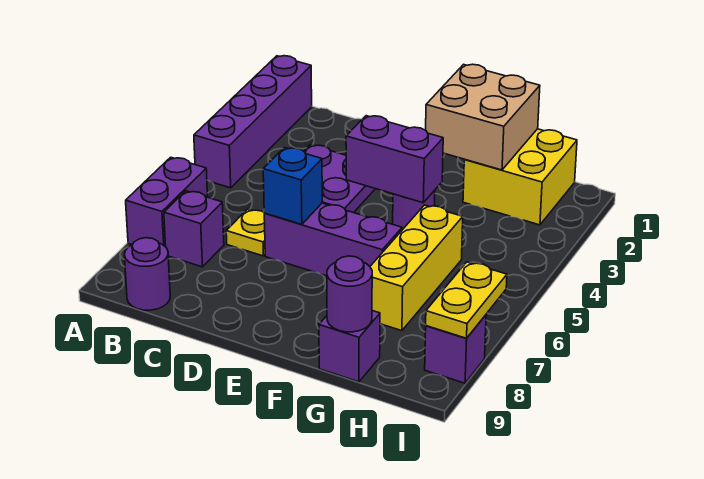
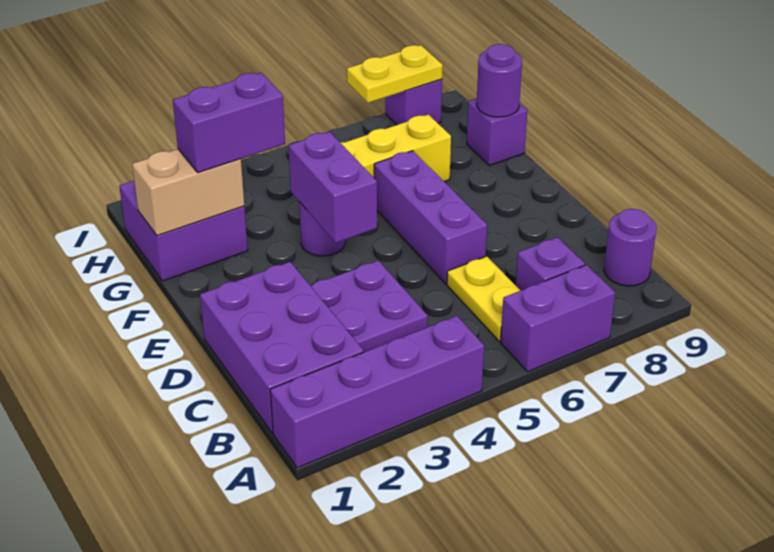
none -> purple 2x3 brick [200,262,364,433]
yellow 1x1 plate [226,209,265,256] -> yellow 1x2 plate [447,256,521,341]
blue 1x1 brick [263,148,322,224] -> none
tan 2x2 brick [426,64,540,170] -> tan 1x2 brick [132,149,244,236]
yellow 2x2 brick [463,129,577,225] -> purple 2x2 brick [119,181,248,281]
none -> purple 1x2 brick [173,73,285,173]

